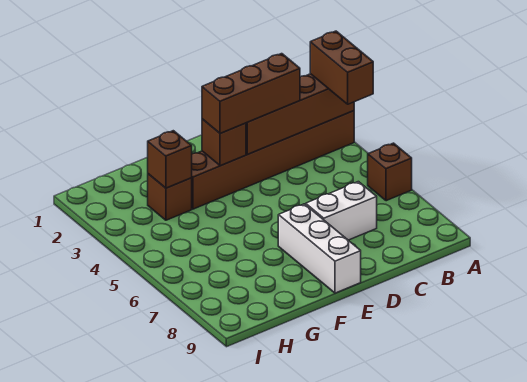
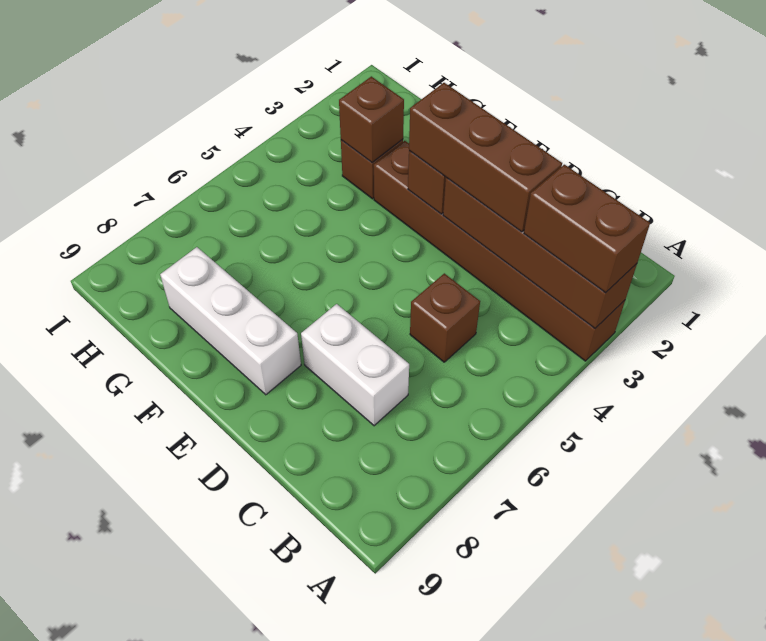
brown 1x2 brick [310,31,373,104] -> brown 1x2 brick turned to [524,165,650,293]
brown 1x1 brick [368,143,412,201] -> brown 1x1 brick moved to [410,273,480,362]
white 1x3 brick [278,204,361,293] -> white 1x3 brick turned to [160,247,301,395]

